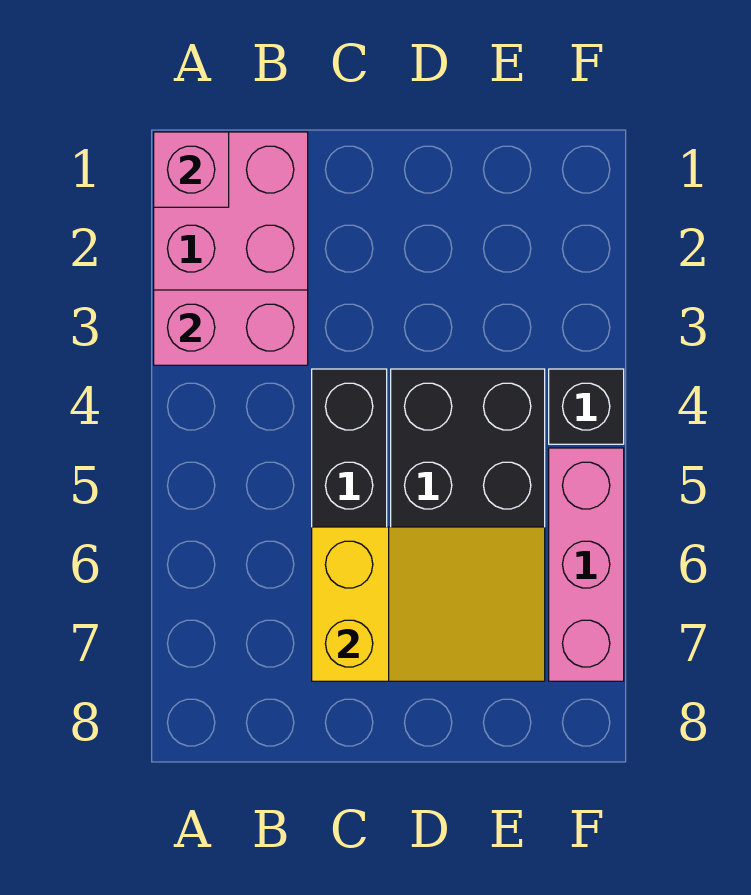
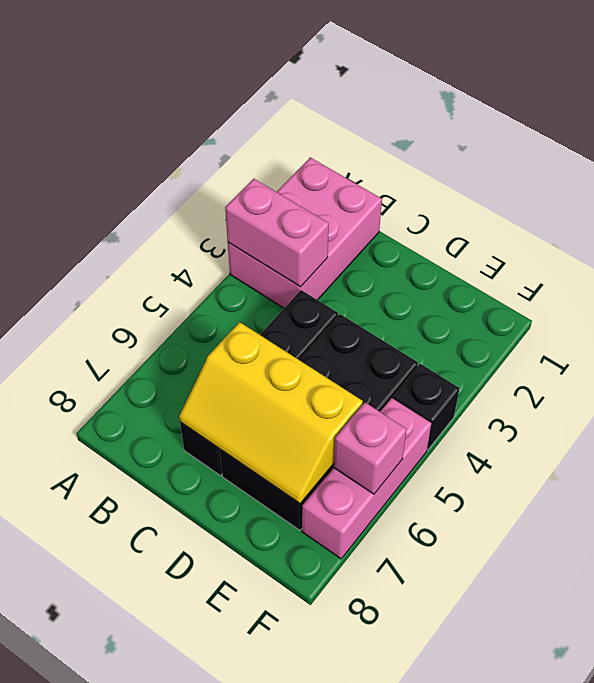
pink 1x1 brick [154,132,229,207] -> pink 1x1 brick moved to [334,403,407,494]
yellow 2x3 slope [312,527,545,681] -> yellow 2x3 slope turned to [179,322,363,503]

